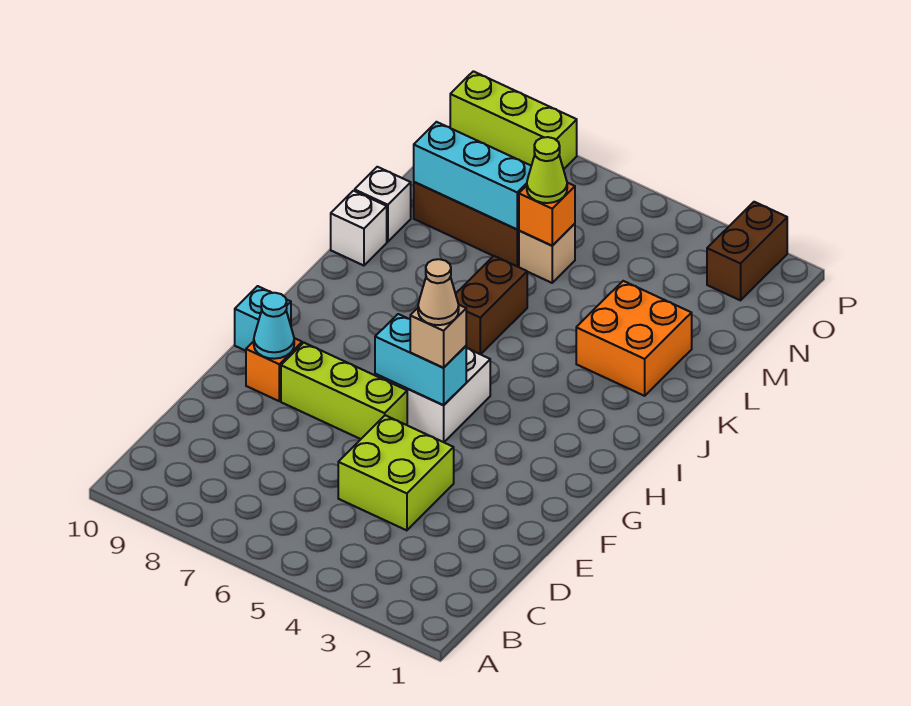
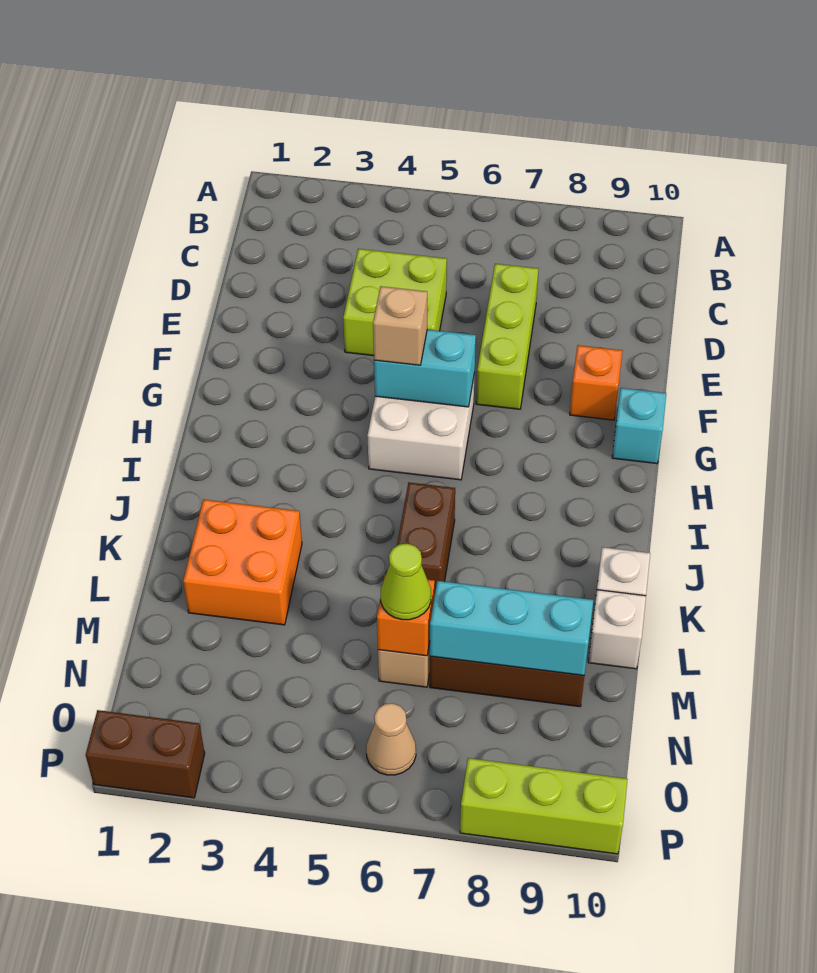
lime 1x3 brick [281,343,407,439] -> lime 1x3 brick turned to [476,264,538,409]
cyan 1x1 cone [254,293,294,359] -> none
tan 1x1 cone [418,259,459,325] -> tan 1x1 cone moved to [366,703,416,775]
brown 1x2 brick [707,202,787,300] -> brown 1x2 brick turned to [86,710,205,798]

